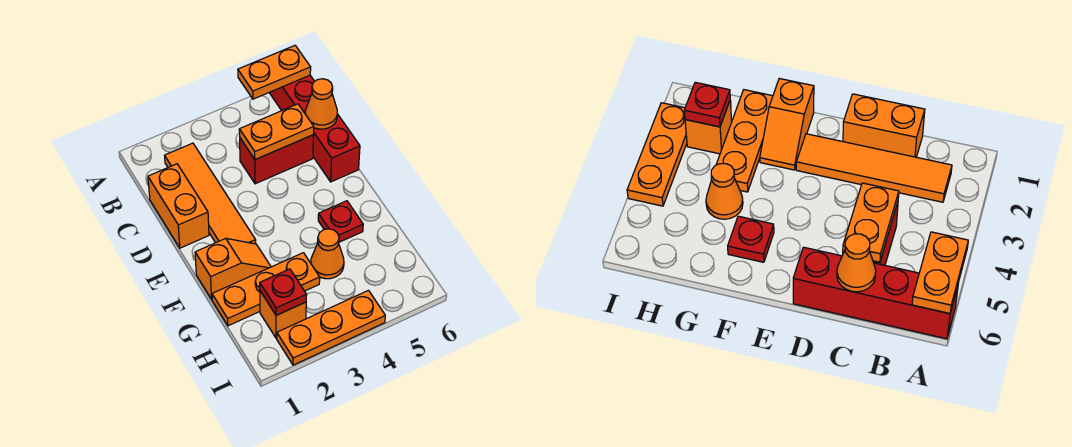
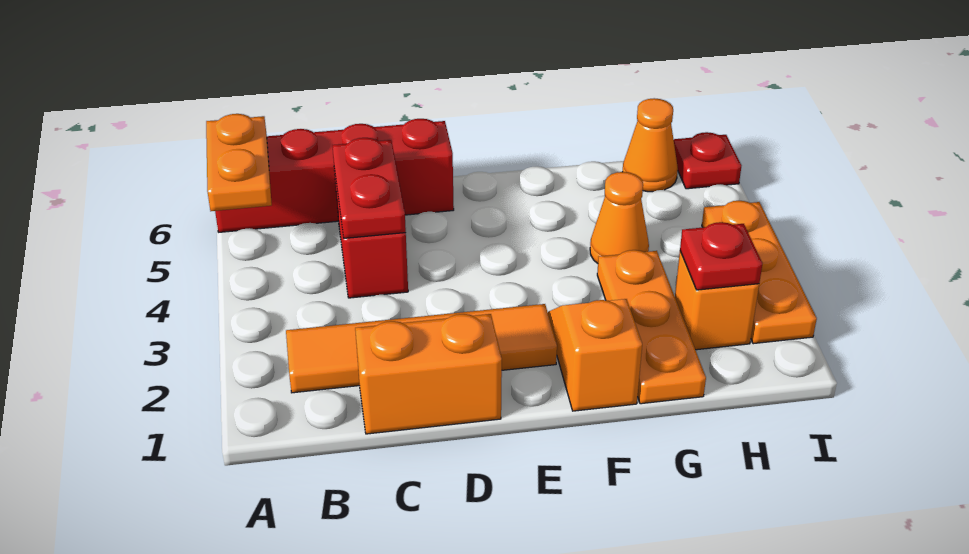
orange 1x2 plate [239,104,314,160] -> red 1x2 plate [332,138,406,238]
orange 1x1 cone [305,79,337,129] -> orange 1x1 cone moved to [623,98,678,192]
red 1x1 plate [318,201,363,242] -> red 1x1 plate moved to [674,132,741,189]

